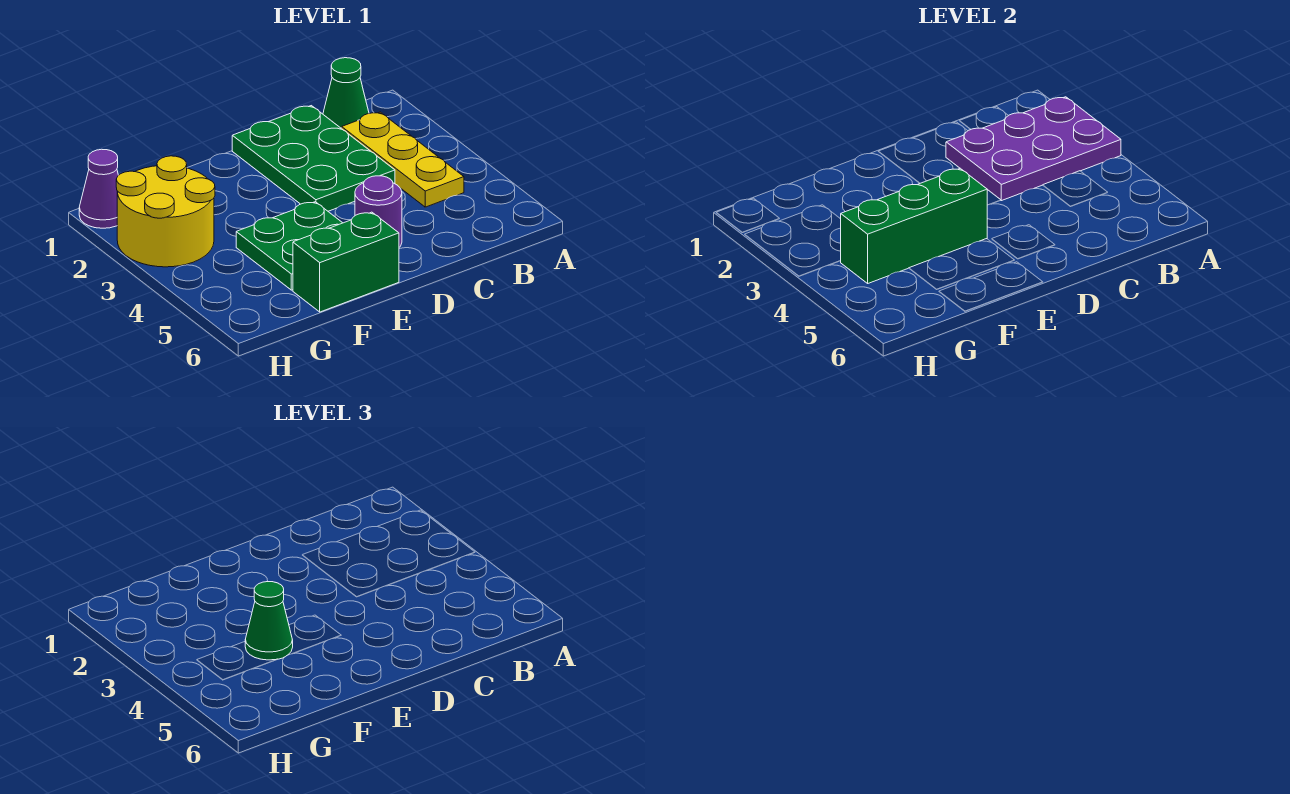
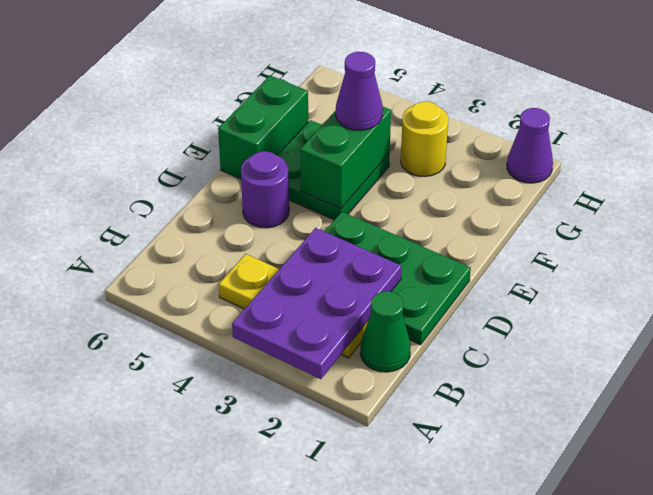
green 1x3 brick [841,168,987,283] -> green 1x2 brick [300,107,391,209]
green 1x1 cone [245,581,293,660] -> purple 1x1 cone [336,52,383,130]
yellow 2x2 round brick [116,156,215,267] -> yellow 1x1 round brick [401,102,448,176]

